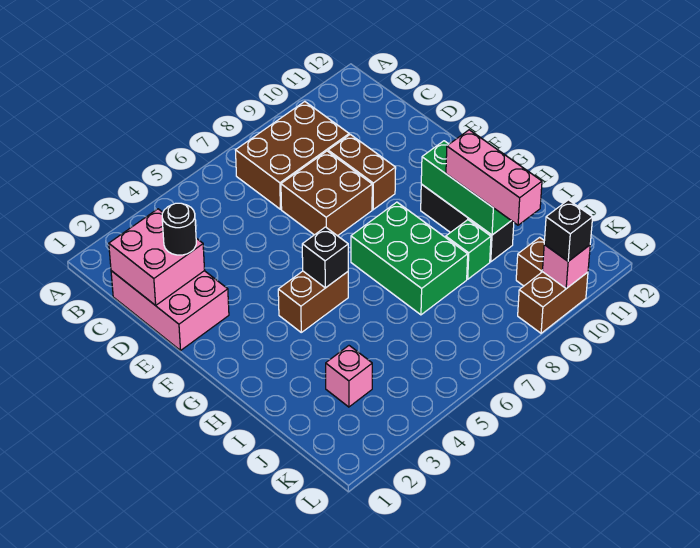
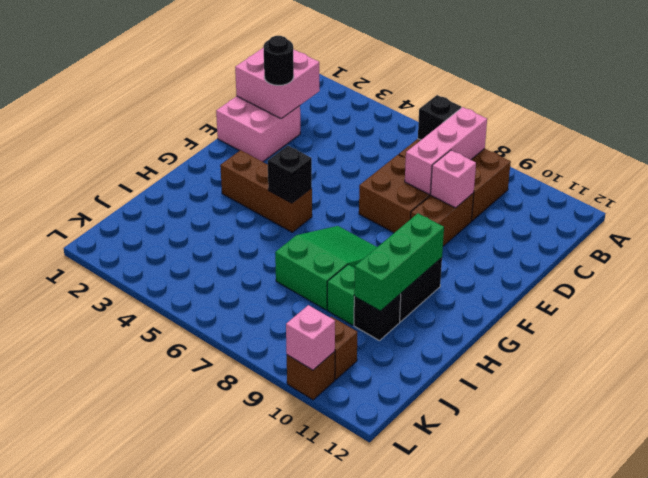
pink 2x3 brick [111,271,229,350] -> pink 2x2 brick [216,96,300,162]
brown 1x2 brick [278,271,348,332] -> brown 1x3 brick [220,150,312,232]
green 2x3 brick [351,202,468,315] -> green 2x3 slope [275,226,377,310]
pink 1x3 brick [446,130,542,225] -> pink 1x3 brick moved to [405,107,487,194]
pink 1x1 brick [326,346,372,407] -> pink 1x1 brick moved to [431,150,476,208]
brown 1x2 brick [518,272,588,333] -> brown 1x1 brick [287,351,335,400]
black 1x1 brick [544,200,593,261] -> black 1x1 brick moved to [418,95,461,140]

